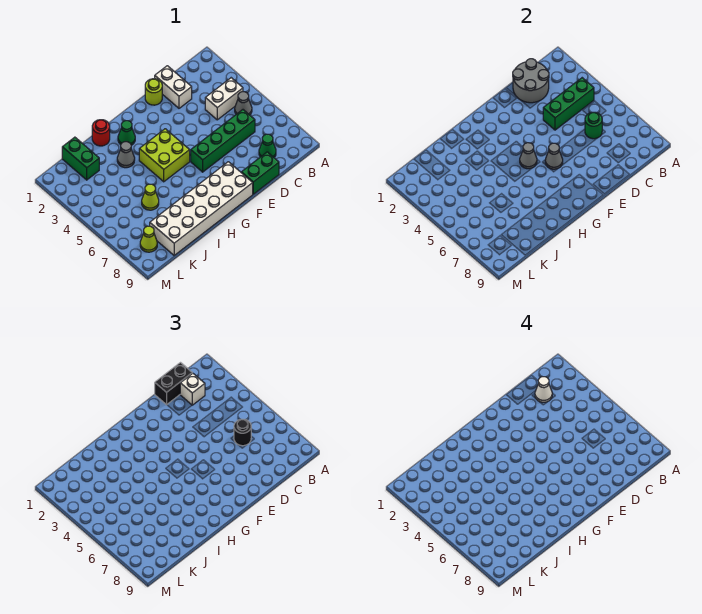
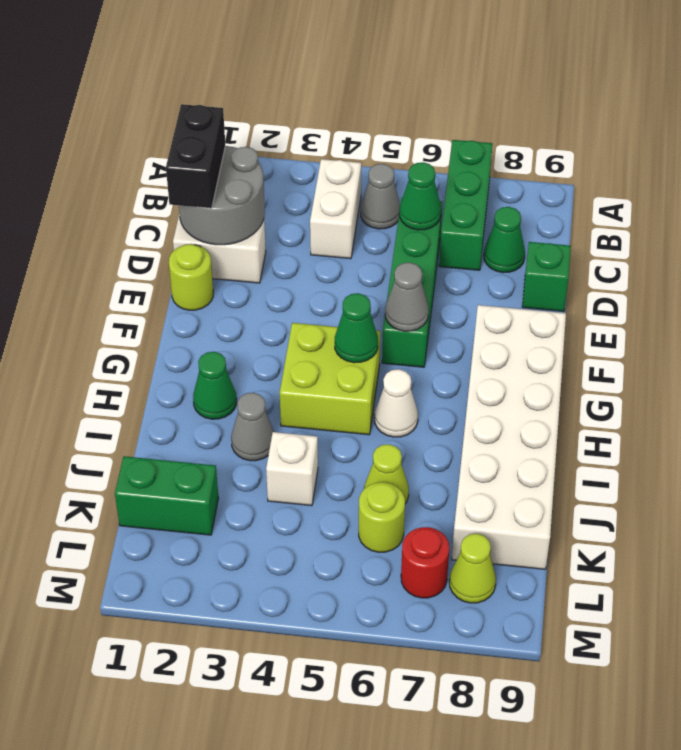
green 1x3 brick [543,78,594,130] -> green 1x3 brick moved to [439,140,493,270]
white 1x1 brick [180,373,205,405] -> white 1x1 brick moved to [266,432,318,506]
white 1x1 cone [535,377,552,402] -> white 1x1 cone moved to [374,369,418,437]
green 1x1 round brick [585,112,602,139] -> green 1x1 cone [399,162,441,230]
black 1x1 round brick [234,419,251,446] -> none
green 1x2 brick [241,152,279,194] -> green 1x1 brick [522,242,571,311]
grey 1x1 cone [520,143,537,169] -> green 1x1 cone [335,293,378,363]
red 1x1 round brick [92,120,110,146] -> red 1x1 round brick moved to [401,527,449,598]
none -> lime 1x1 round brick [359,482,405,552]

